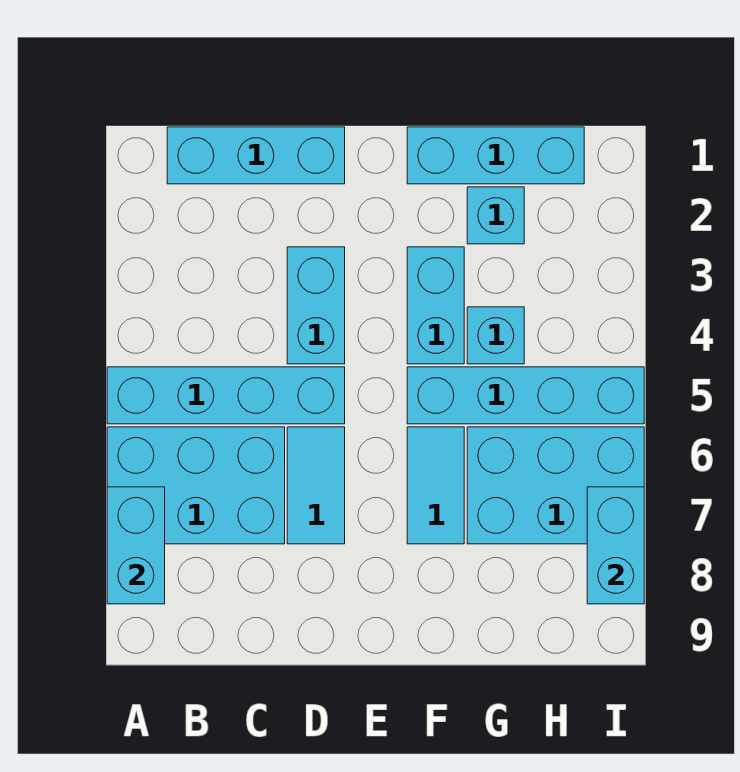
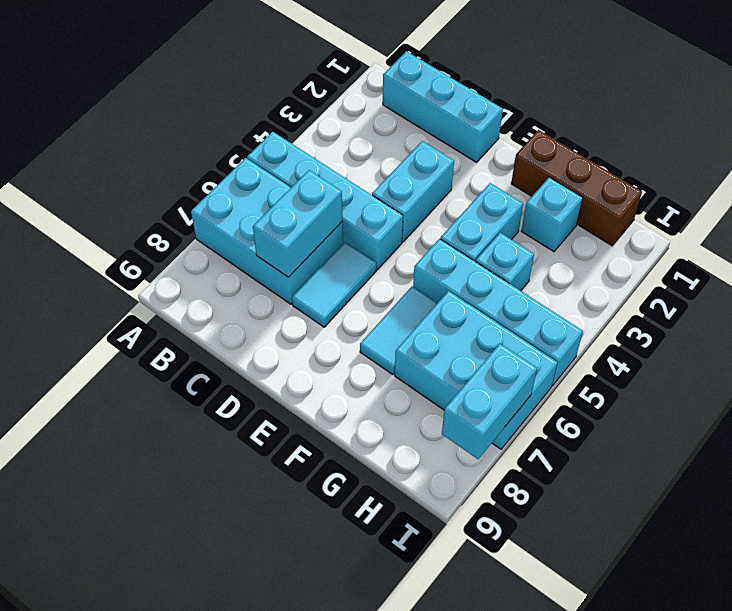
cyan 1x2 brick [107,487,165,604] -> cyan 1x2 brick moved to [253,170,343,277]
cyan 1x3 brick [407,127,584,184] -> brown 1x3 brick [511,130,642,246]

